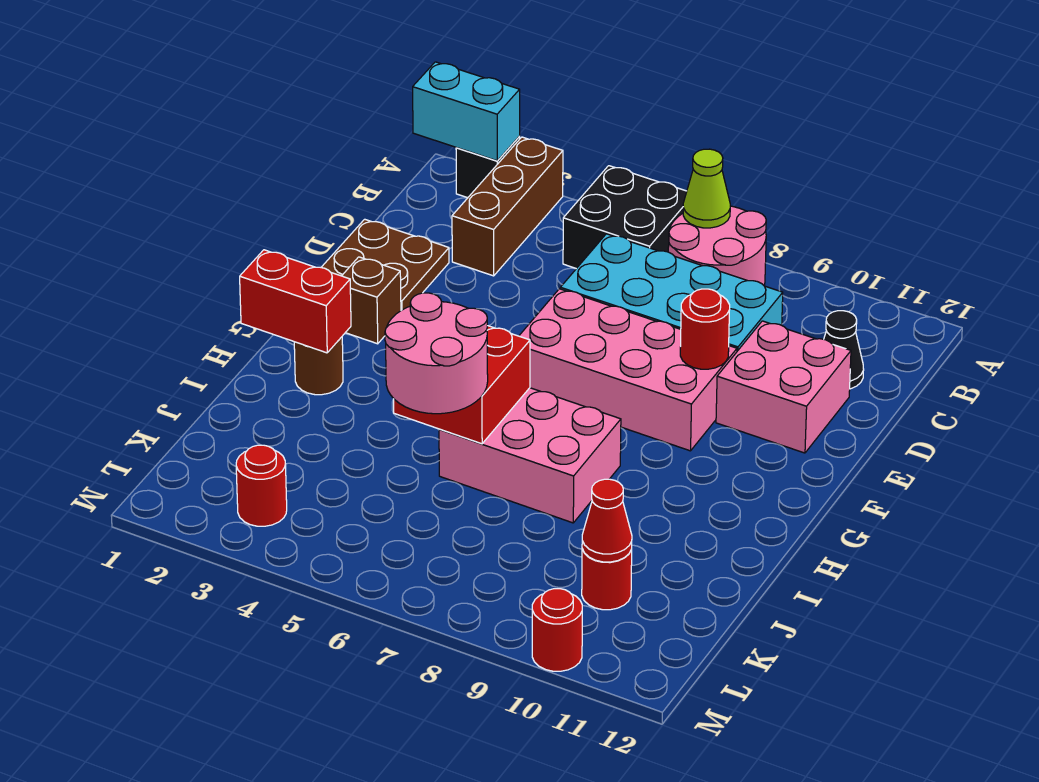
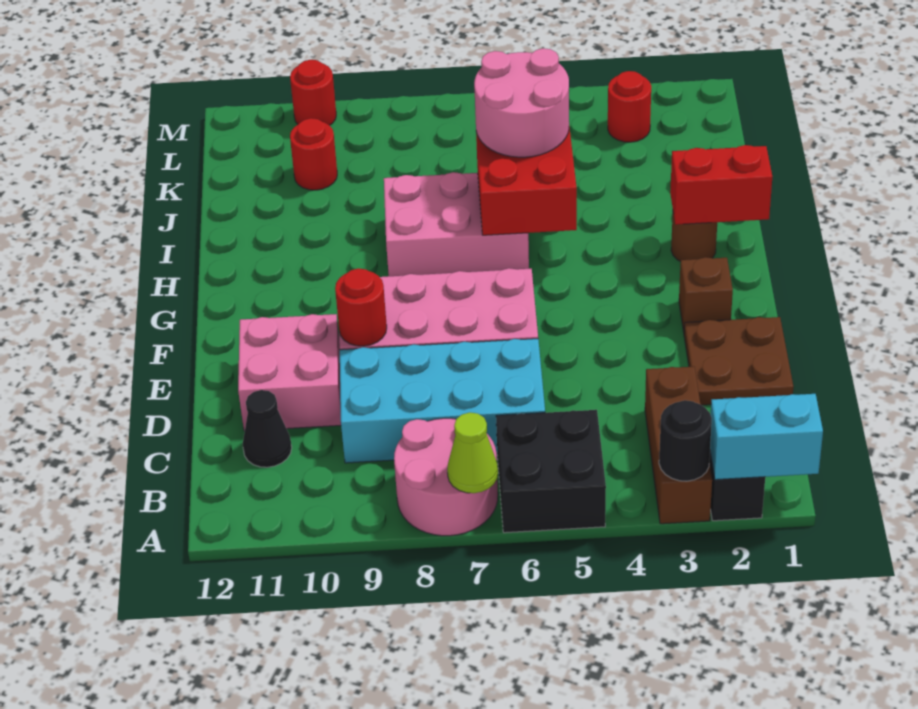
none -> black 1x1 round brick [659,400,712,481]
red 1x1 cone [582,479,632,562] -> none

